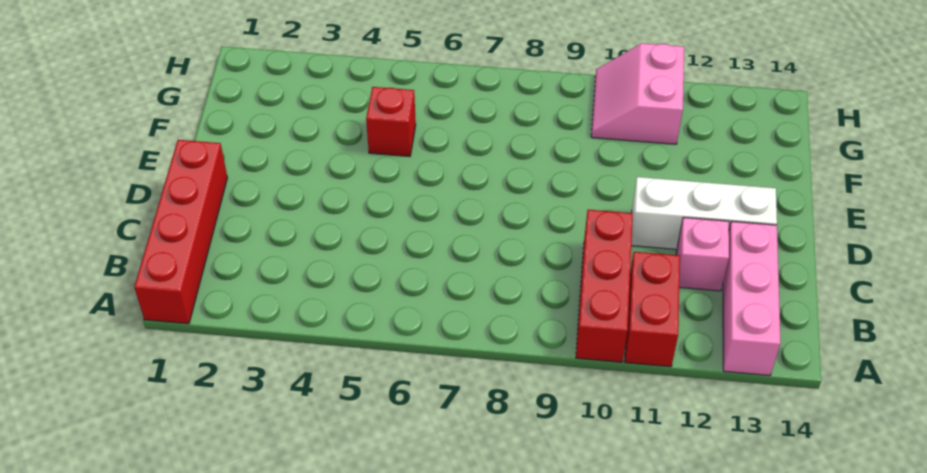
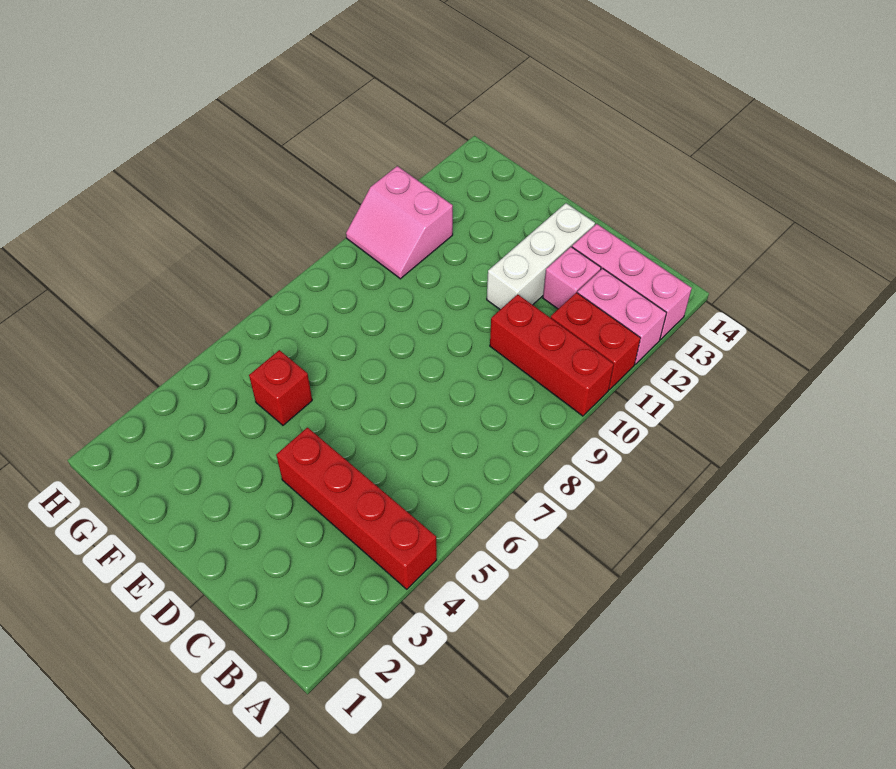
red 1x4 brick [134,140,227,324] -> red 1x4 brick moved to [276,428,437,589]
none -> pink 1x2 brick [577,268,667,364]

